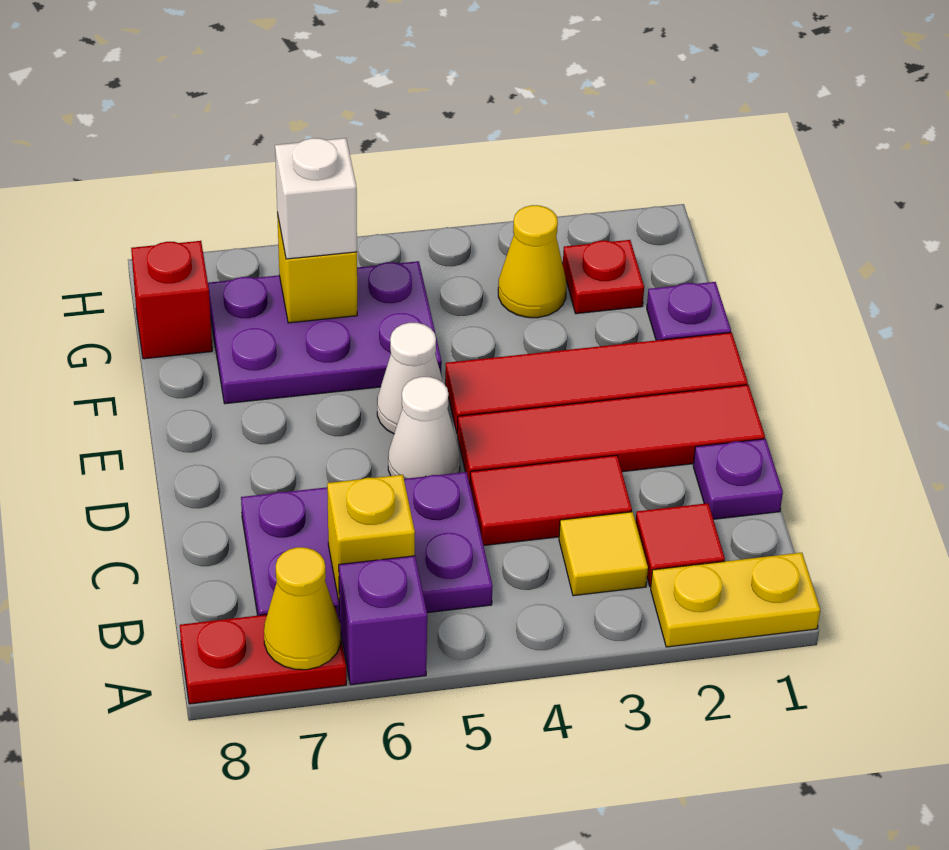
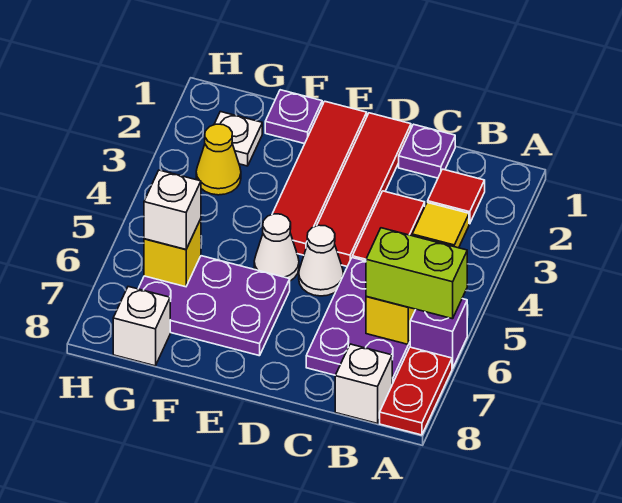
yellow 1x2 plate [651,553,820,647] -> none
none -> lime 1x2 brick [366,228,467,319]
yellow 1x1 cone [264,547,341,670] -> none
none -> white 1x1 brick [335,344,392,423]
purple 2x3 plate [208,261,442,404] -> purple 2x3 plate turned to [138,256,290,356]
red 1x1 plate [563,240,644,314] -> white 1x1 plate [214,112,262,166]
red 1x1 brick [131,241,212,359] -> white 1x1 brick [113,287,170,366]

